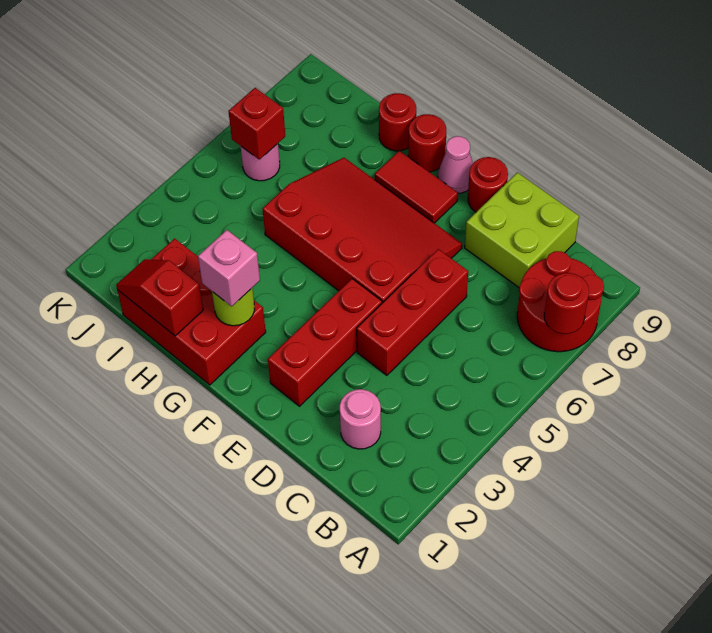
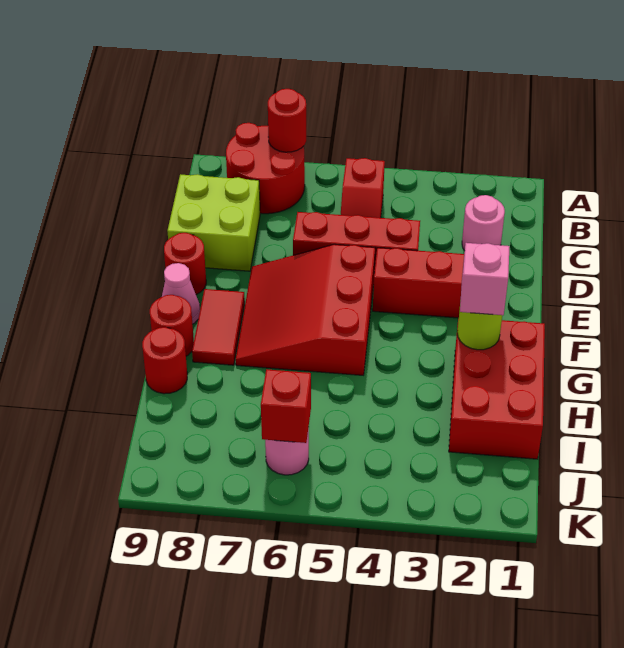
red 3x4 slope [263,158,462,303] -> red 3x3 slope [236,244,375,375]
red 1x2 slope [116,259,203,336] -> red 1x2 slope moved to [341,158,385,218]

